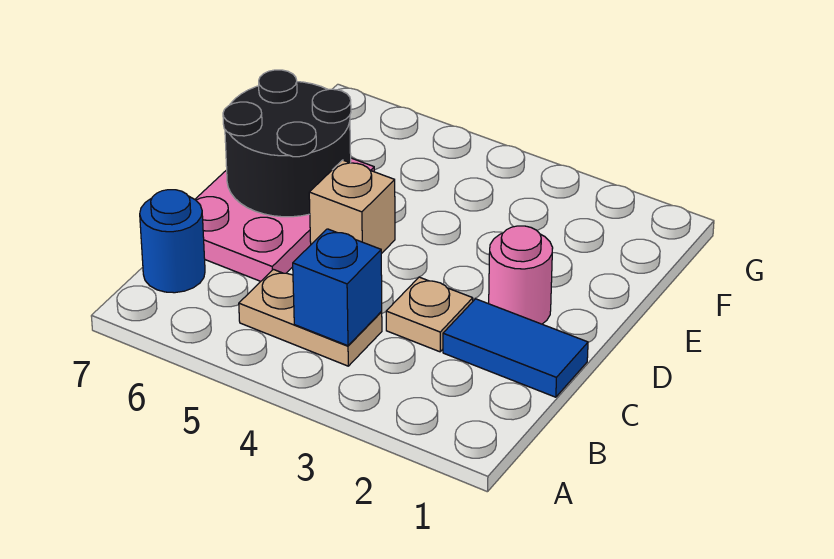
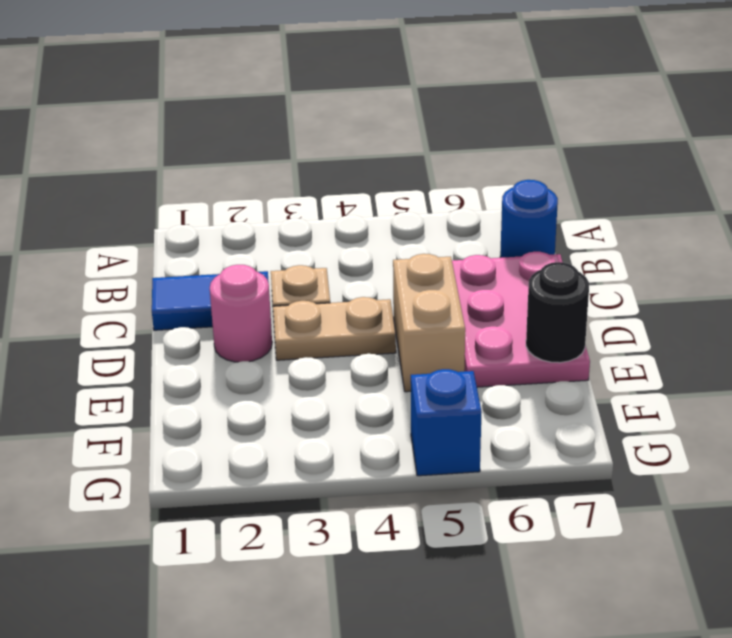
tan 1x2 plate [239,269,382,366] -> tan 1x2 plate moved to [273,297,396,360]
blue 1x1 brick [293,229,382,346] -> blue 1x1 brick moved to [411,369,482,476]
tan 1x1 brick [309,160,395,254] -> tan 1x2 brick [393,254,465,392]
black 2x2 round brick [223,70,351,217] -> black 1x1 round brick [526,262,589,363]

